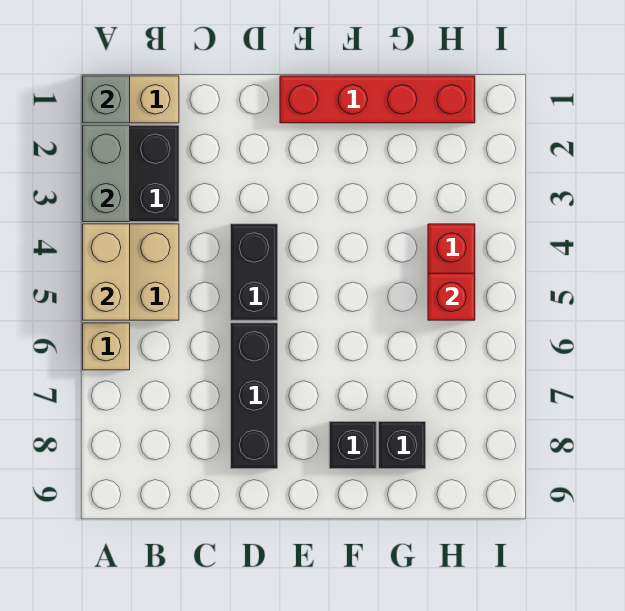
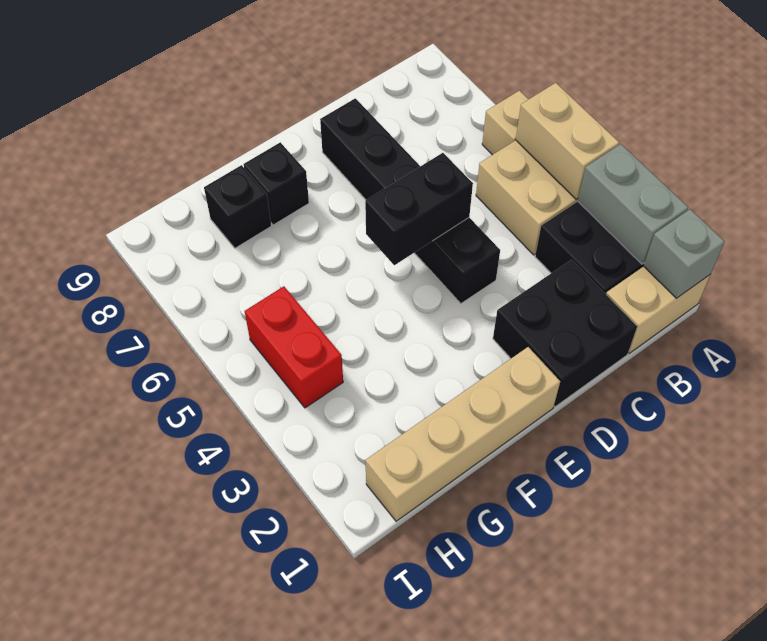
none -> black 2x2 brick [493,260,637,407]
none -> black 1x2 brick [365,153,473,265]
red 1x4 brick [280,76,475,123] -> tan 1x4 brick [365,347,560,521]
red 1x1 brick [428,273,475,320] -> none

